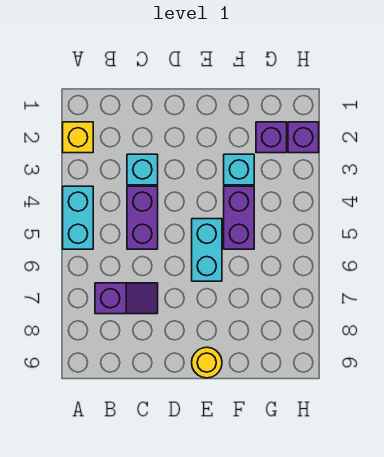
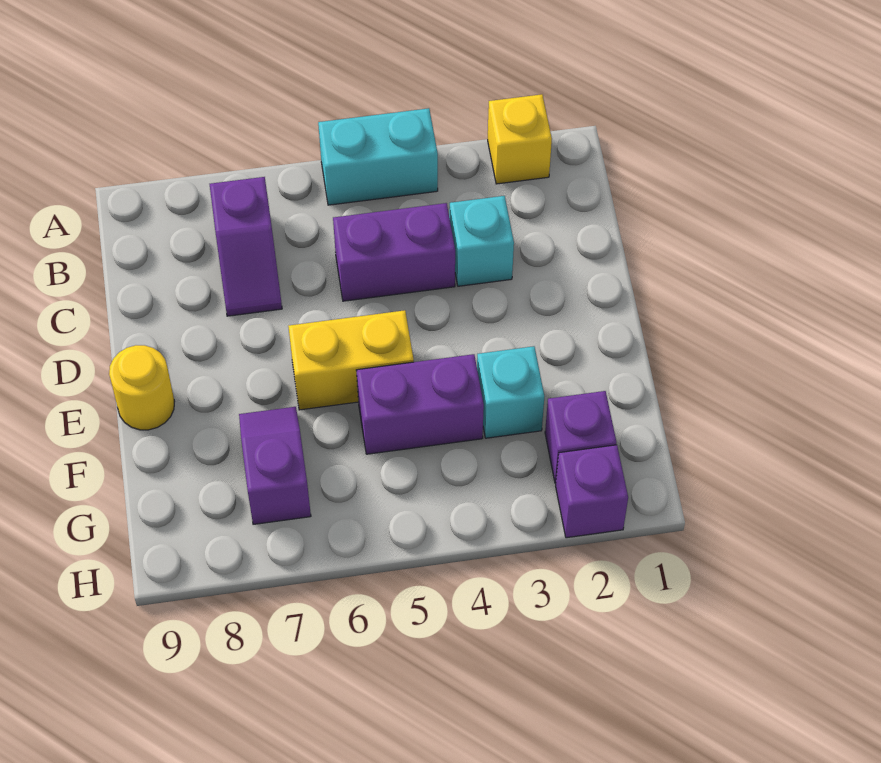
cyan 1x2 brick [192,219,222,281] -> yellow 1x2 brick [288,310,414,410]
none -> purple 1x2 slope [239,407,311,524]

